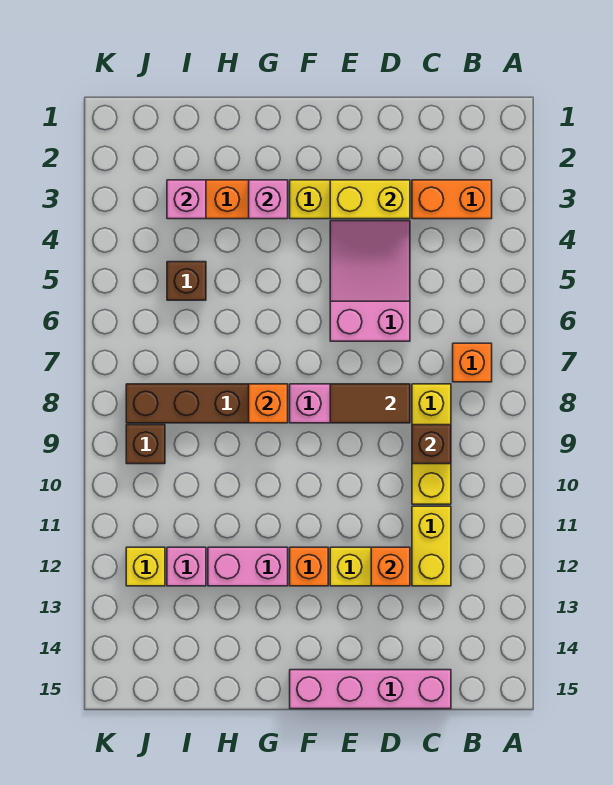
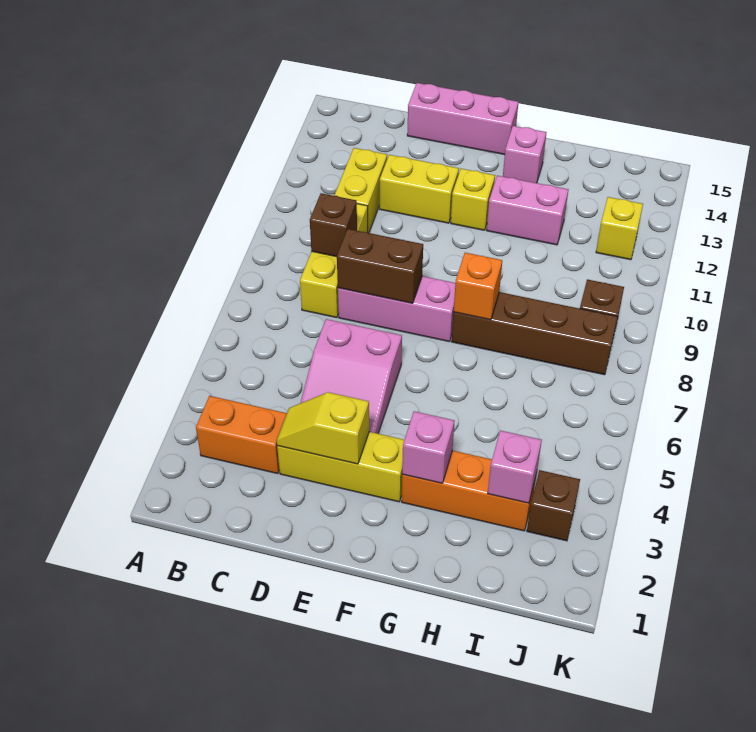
orange 1x1 brick [453,343,492,382] -> none
pink 1x4 brick [290,670,451,709] -> pink 1x3 brick [407,83,518,155]
yellow 1x2 brick [330,180,410,219] -> yellow 1x2 slope [277,392,369,464]
brown 1x2 tile [330,384,410,423] -> brown 1x2 brick [337,229,423,303]
orange 1x1 brick [371,547,410,586] -> none
orange 1x1 brick [290,547,328,586] -> yellow 1x1 brick [451,169,495,230]
brown 1x1 brick [167,262,206,300] -> brown 1x1 brick moved to [527,470,580,541]
pink 1x1 brick [167,547,206,586] -> pink 1x1 brick moved to [503,126,546,183]

